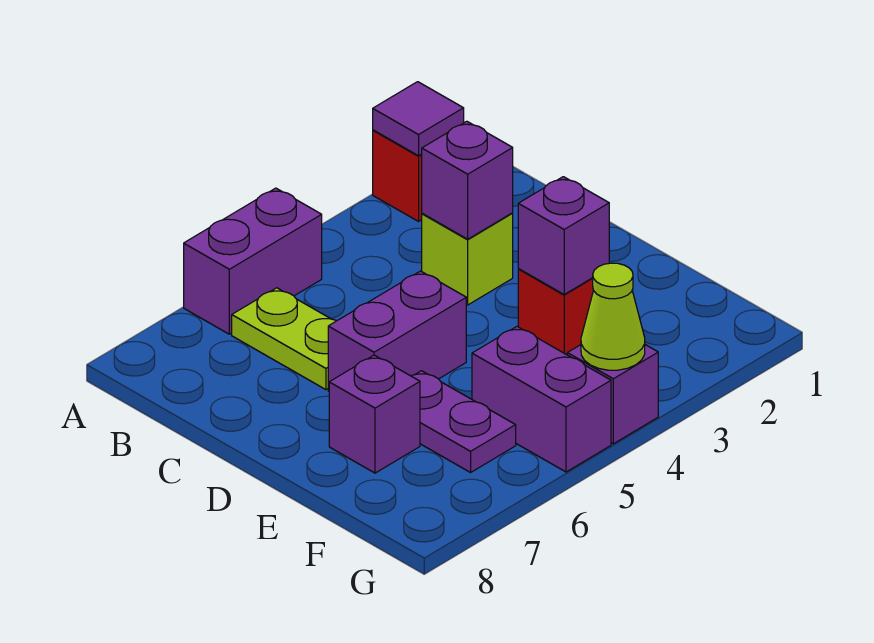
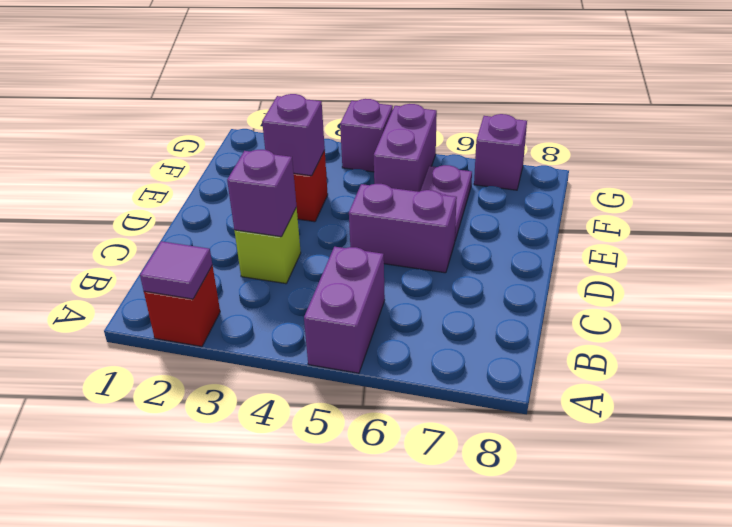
purple 1x2 brick [184,188,322,334] -> purple 1x2 brick turned to [304,247,385,373]
lime 1x2 plate [232,288,337,390] -> none
purple 1x1 brick [329,355,420,473] -> purple 1x1 brick moved to [474,114,527,190]
lime 1x1 cone [581,263,645,370] -> none

